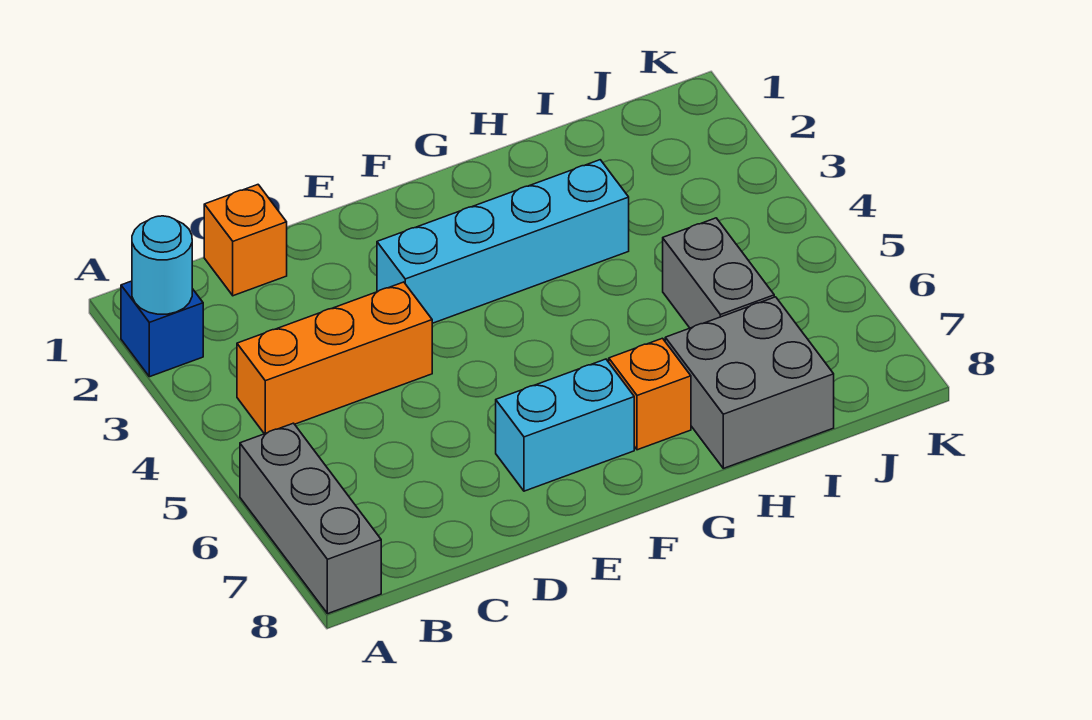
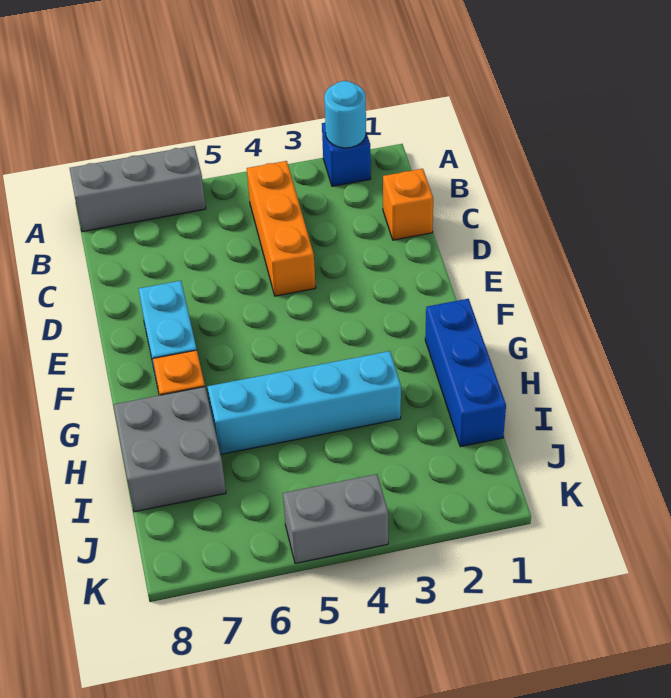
cyan 1x4 brick [377,160,629,323] -> cyan 1x4 brick turned to [207,351,401,454]
none -> blue 1x3 brick [425,299,506,447]
grey 1x2 brick [663,218,774,328] -> grey 1x2 brick moved to [283,474,388,563]

